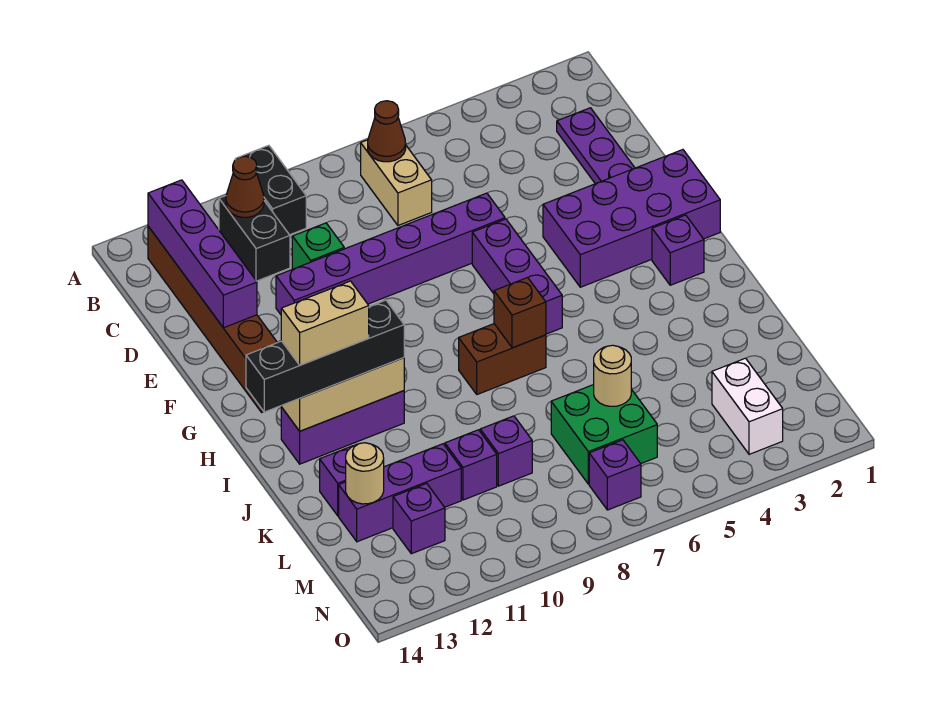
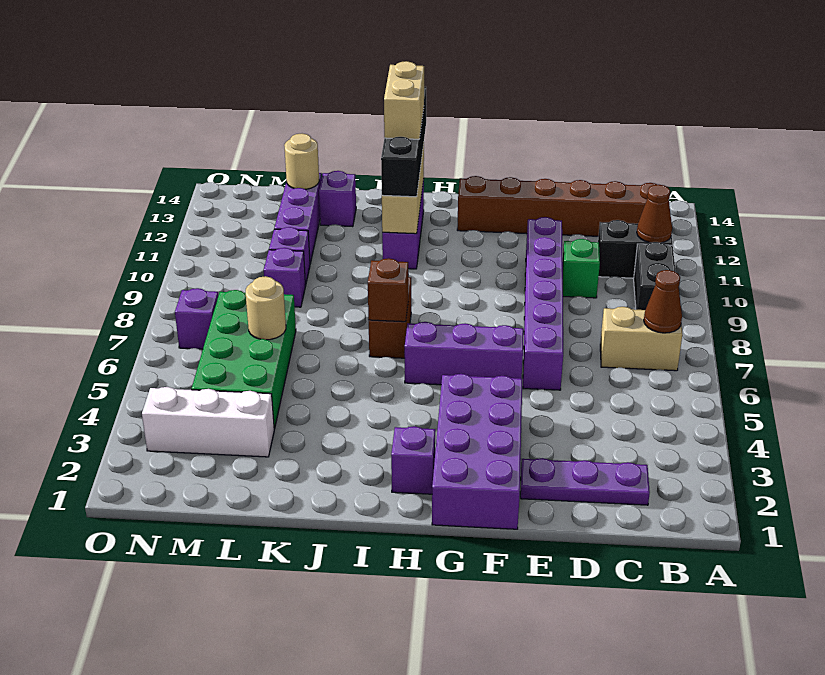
black 1x2 brick [235,145,306,235] -> black 1x2 brick turned to [634,242,676,310]
purple 1x4 brick [148,180,257,328] -> none
green 2x2 brick [551,385,657,484] -> green 2x4 brick [192,290,296,429]
white 1x2 brick [712,358,783,454] -> white 1x3 brick [142,387,274,457]
purple 1x1 brick [393,483,445,554] -> none

